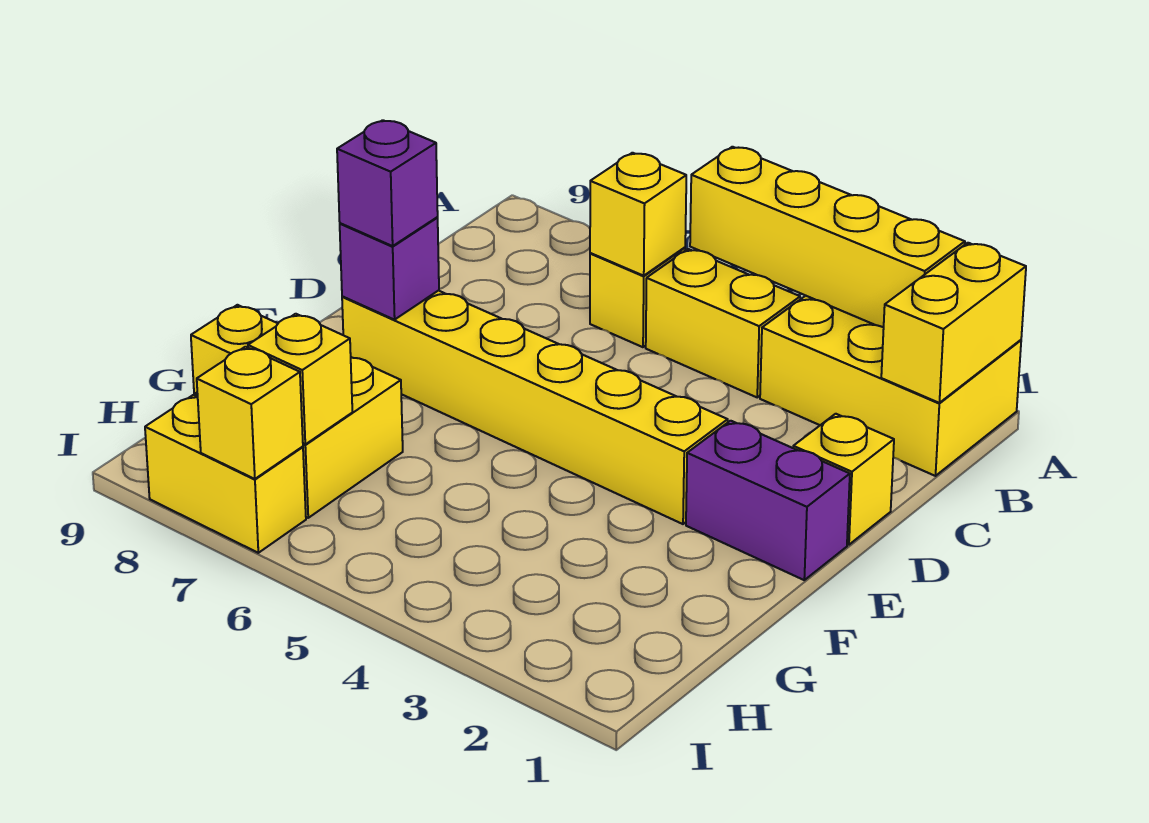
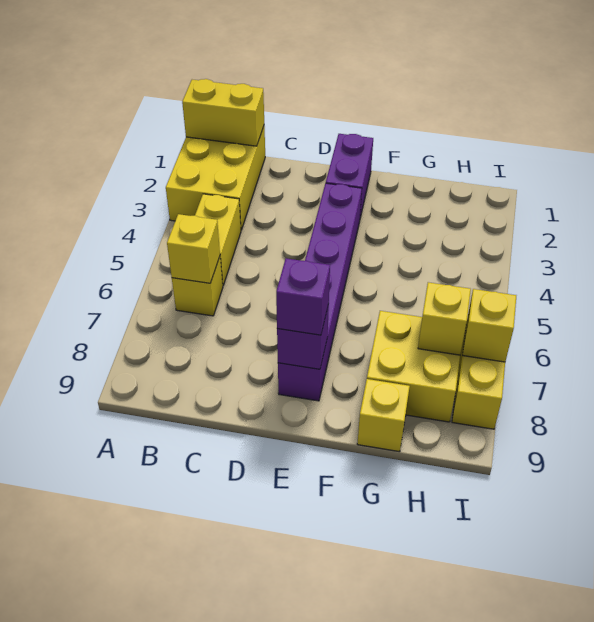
yellow 1x4 brick [690,147,965,327] -> none
yellow 1x1 brick [793,414,894,545] -> none
yellow 1x6 brick [342,291,728,524] -> purple 1x6 brick [278,183,362,401]

